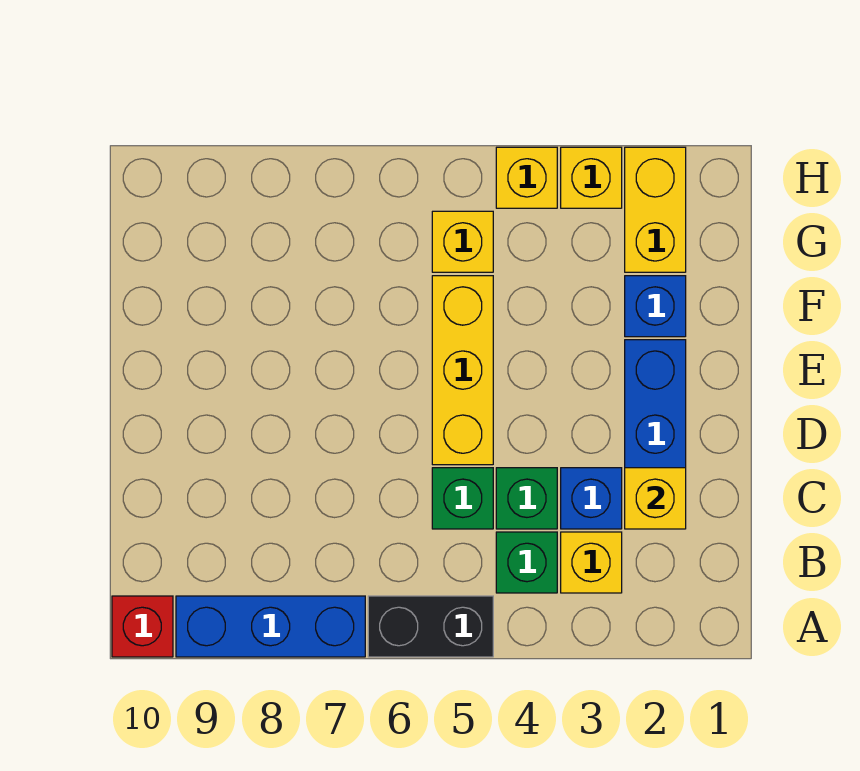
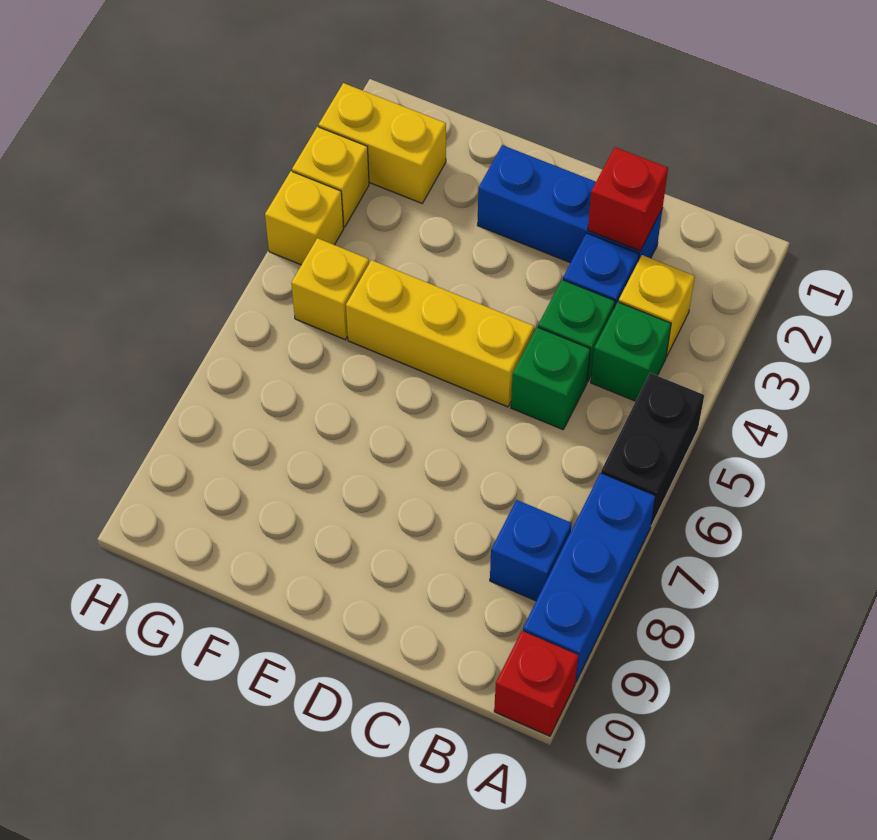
yellow 1x1 brick [625,468,686,529] -> red 1x1 brick [588,147,668,251]
blue 1x1 brick [625,276,686,337] -> blue 1x1 brick moved to [490,500,572,601]

